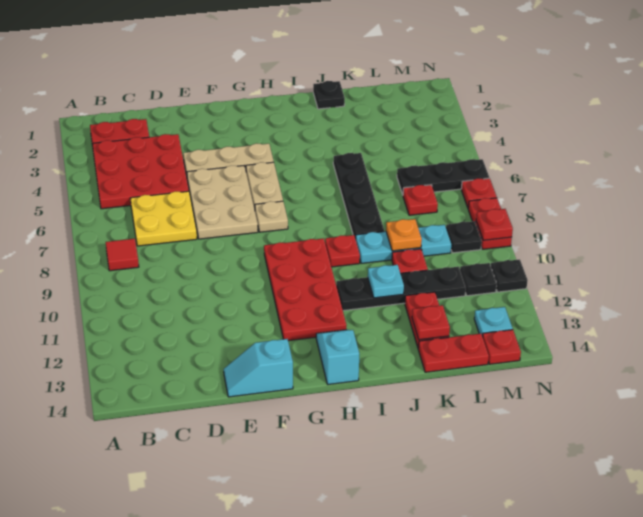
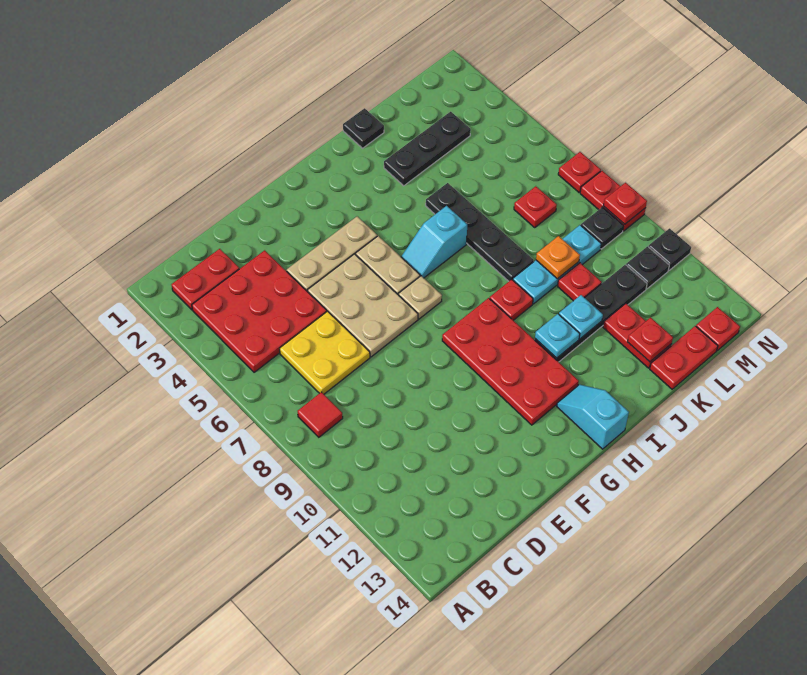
cyan 1x2 slope [224,339,293,397] -> cyan 1x2 slope moved to [401,206,467,278]
black 1x3 plate [397,159,489,194] -> black 1x3 plate moved to [384,112,471,186]
cyan 1x1 plate [474,307,513,337] -> cyan 1x1 plate moved to [535,314,580,358]

